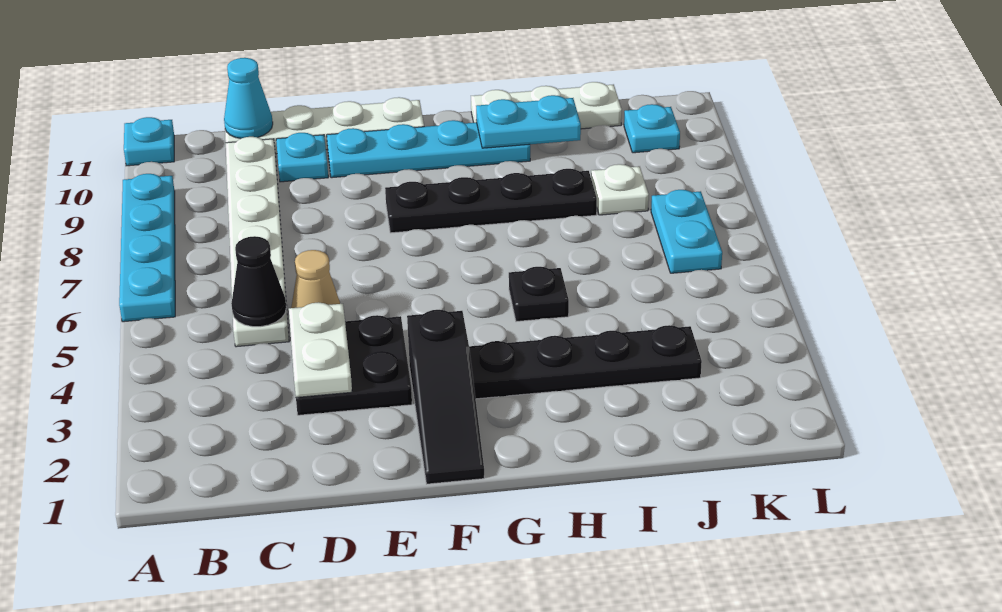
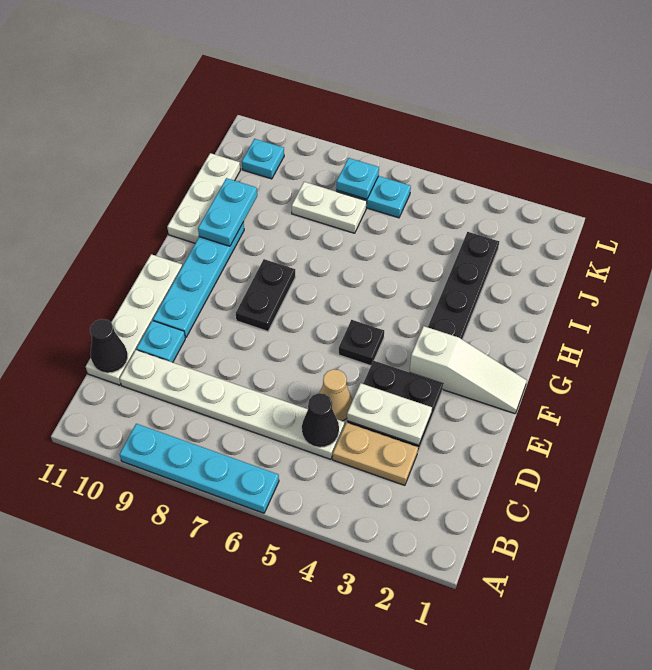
cyan 1x1 plate [124,117,174,166] -> cyan 1x1 plate moved to [336,158,379,199]
none -> tan 1x2 plate [333,423,418,485]
cyan 1x1 cone [224,58,273,139] -> black 1x1 cone [90,319,128,373]
black 1x3 slope [407,310,484,484] -> white 1x3 slope [409,326,527,414]
black 1x4 plate [385,169,597,233] -> black 1x2 plate [236,259,295,331]
black 1x1 plate [509,267,569,322] -> black 1x1 plate moved to [339,320,384,366]
white 1x1 plate [591,164,649,215] -> white 1x2 plate [292,182,367,233]

